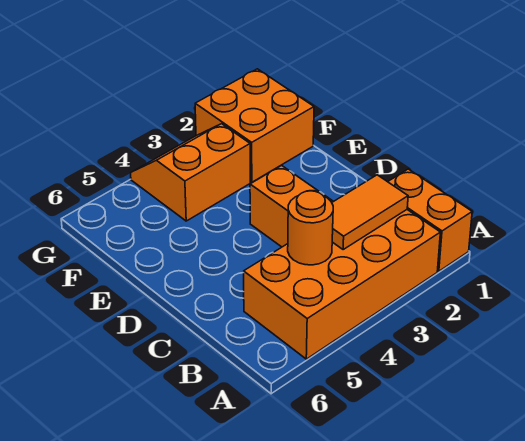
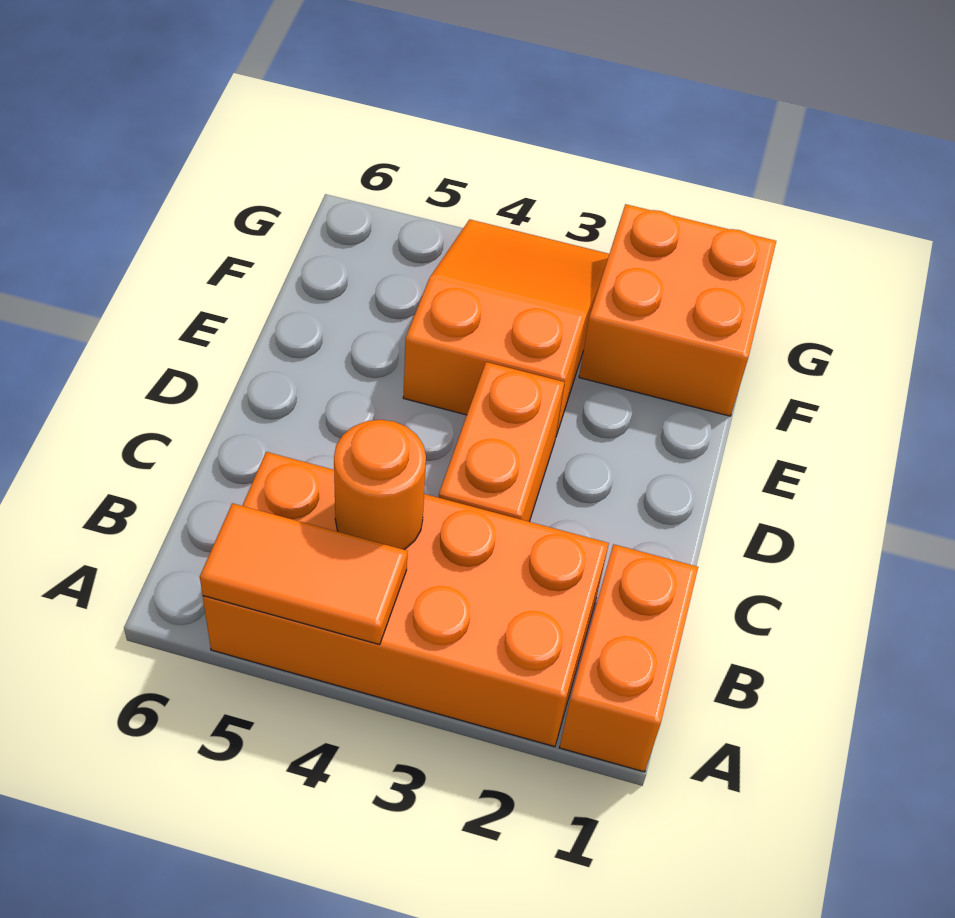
orange 1x2 tile [332,175,408,250] -> orange 1x2 tile moved to [200,503,408,645]
orange 2x2 slope [131,124,250,221] -> orange 2x3 slope [403,219,609,438]

